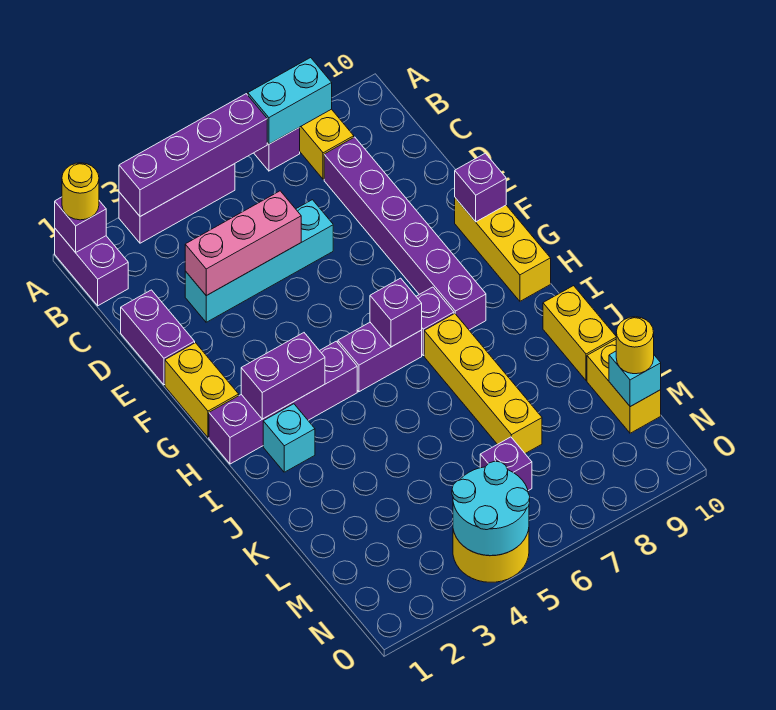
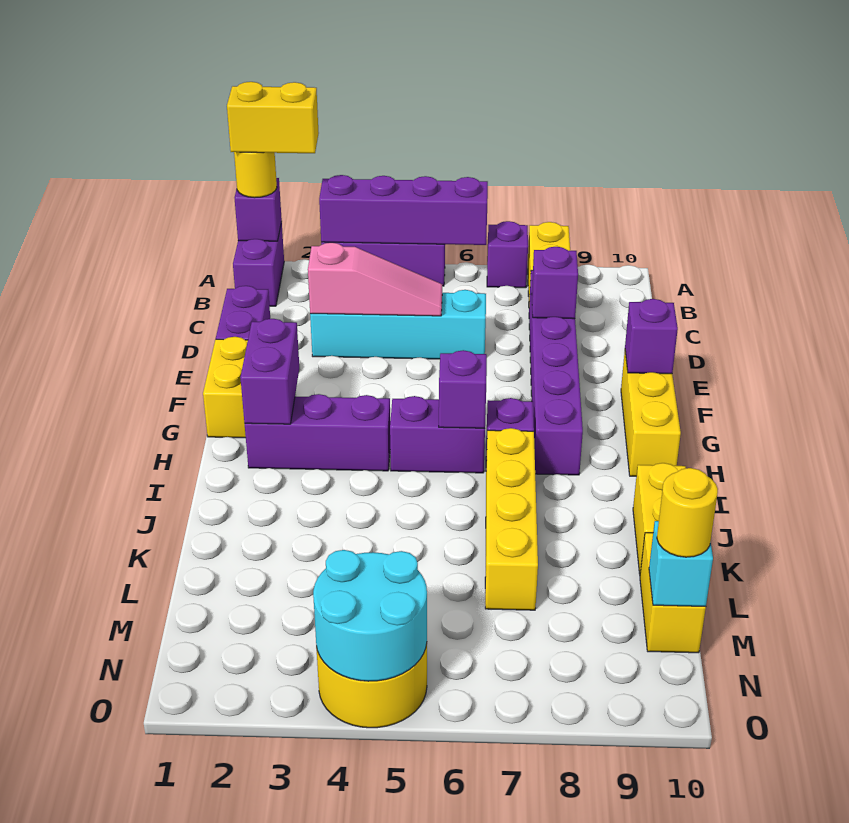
none -> yellow 1x2 brick [227,82,319,153]
cyan 1x2 brick [248,58,332,144] -> none
pink 1x3 brick [185,191,301,296] -> pink 1x3 slope [308,243,442,316]
purple 1x4 brick [209,341,357,464] -> purple 1x3 brick [245,394,390,471]
purple 1x2 brick [241,333,325,419] -> purple 1x2 brick turned to [240,319,299,424]
cyan 1x1 brick [263,404,315,472] -> none
purple 1x1 brick [480,437,532,491] -> purple 1x1 brick moved to [532,247,578,319]

